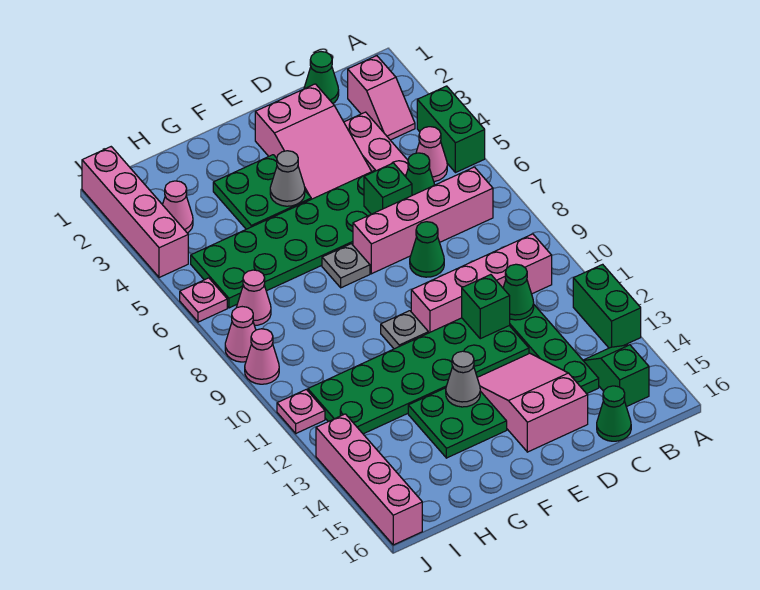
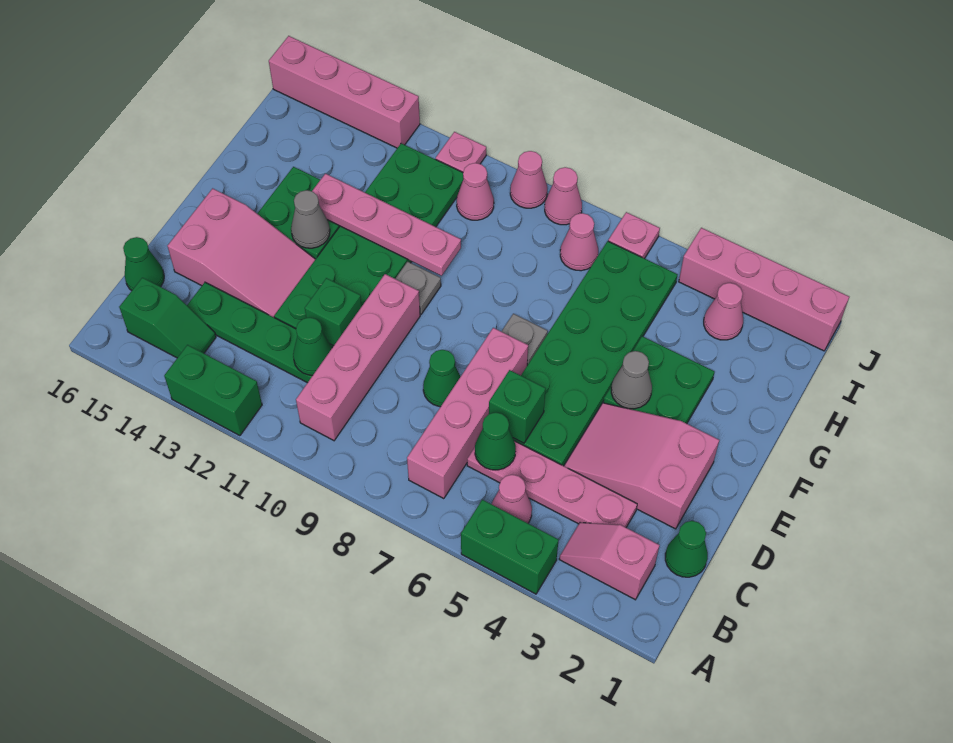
none -> pink 1x4 plate [312,174,461,276]
none -> pink 1x1 cone [457,163,494,220]

